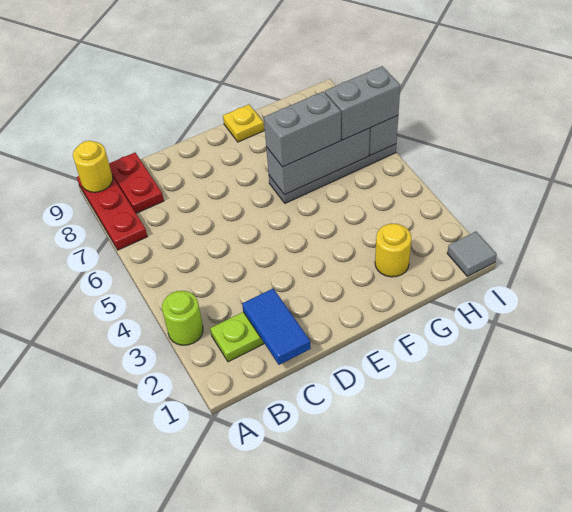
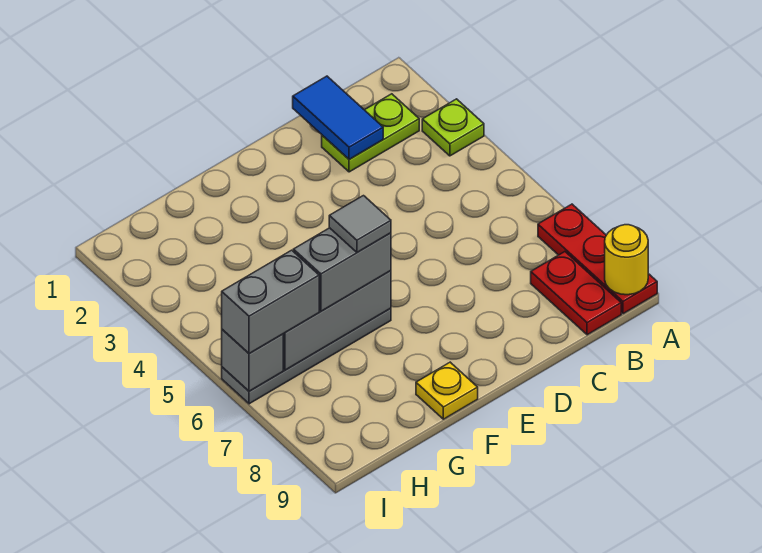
lime 1x1 round brick [162,291,203,345] -> lime 1x1 plate [422,99,484,156]
yellow 1x1 round brick [375,224,411,277] -> none
grey 1x1 tile [447,232,497,276] -> grey 1x1 tile moved to [329,196,391,252]

